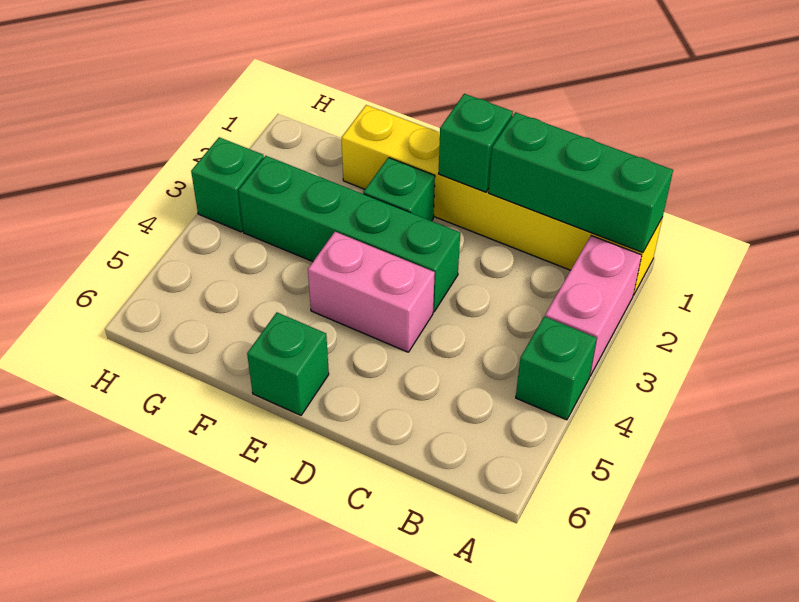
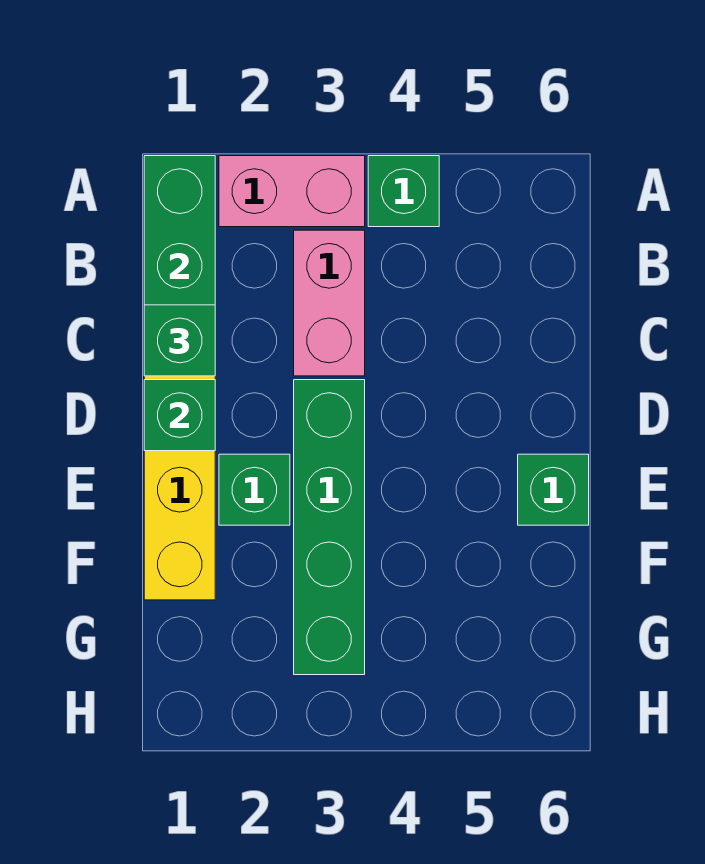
pink 1x2 brick [308,232,435,352] -> pink 1x2 brick moved to [294,230,365,376]
green 1x1 brick [191,137,264,232] -> green 1x1 brick moved to [144,305,215,376]

